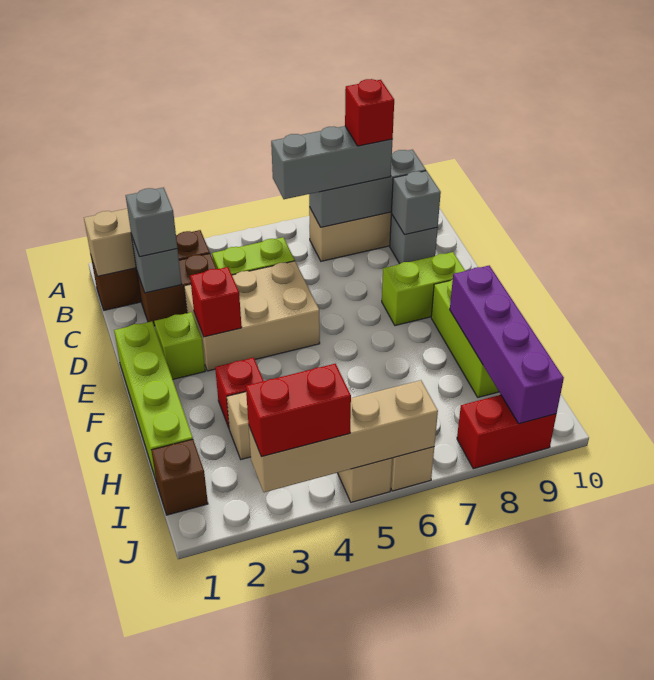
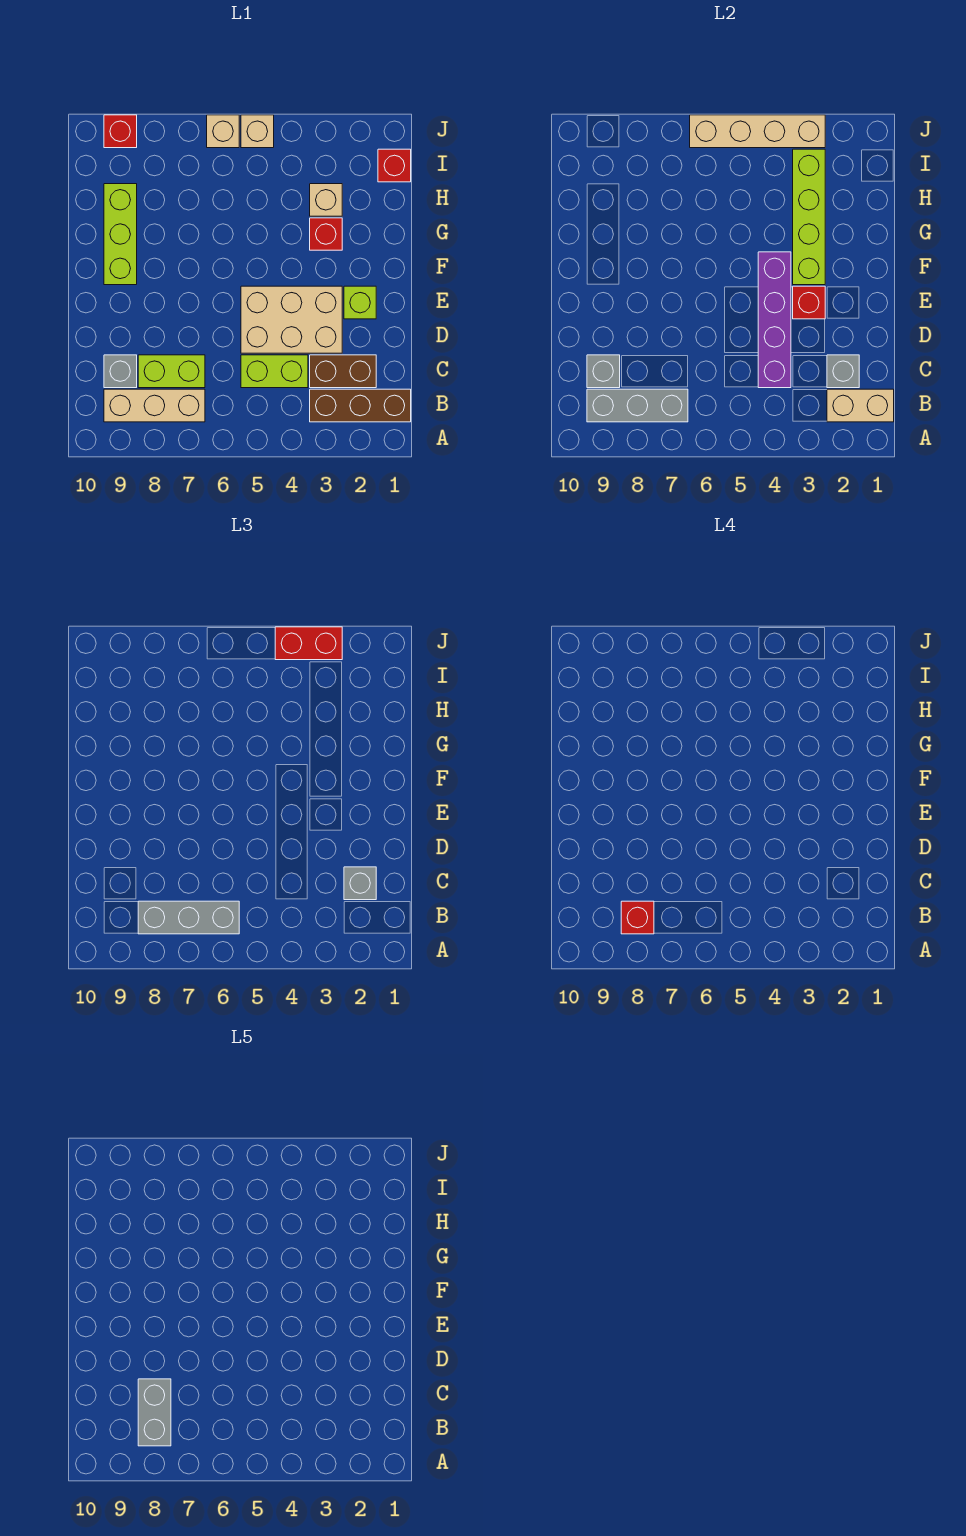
none -> grey 1x2 brick [138,1379,171,1446]
lime 1x4 brick [114,321,193,479] -> lime 1x4 brick moved to [793,149,825,285]
lime 1x2 brick [382,252,465,326] -> lime 1x2 brick moved to [138,355,205,388]
purple 1x4 brick [450,266,564,424] -> purple 1x4 brick moved to [758,252,791,388]
brown 1x1 brick [151,439,208,515] -> red 1x1 brick [378,149,411,182]
red 1x2 brick [457,395,556,469] -> red 1x1 brick [104,115,137,148]

